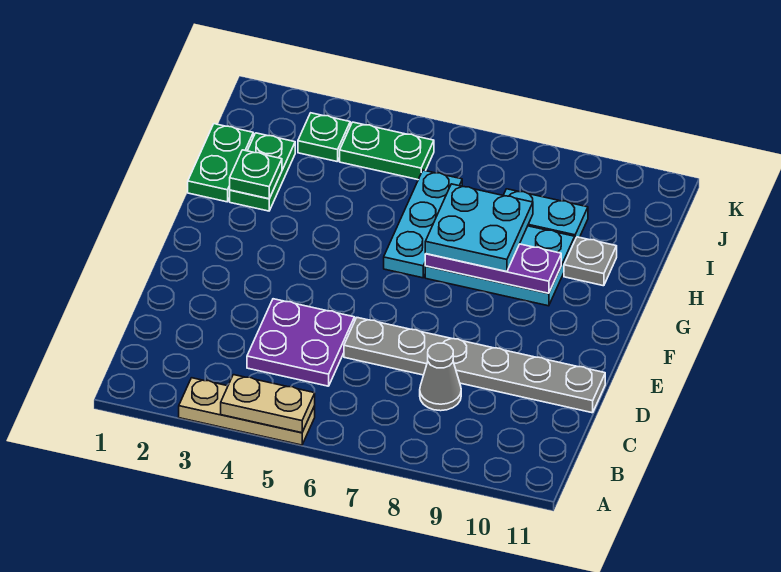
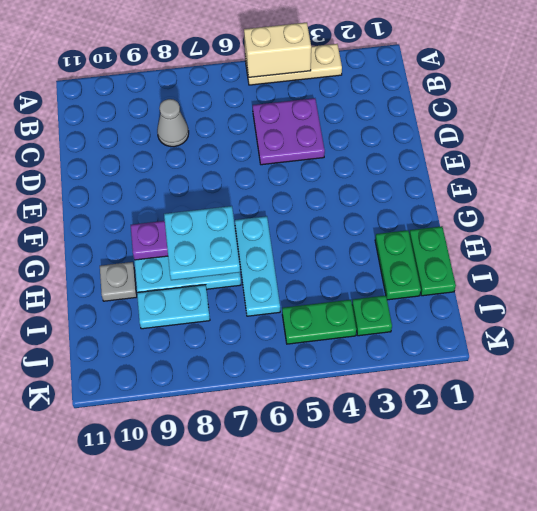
tan 1x2 plate [221,375,315,433] -> tan 1x2 brick [244,23,311,77]
grey 1x6 plate [344,318,605,413] -> none
green 1x1 plate [230,150,282,199] -> none

